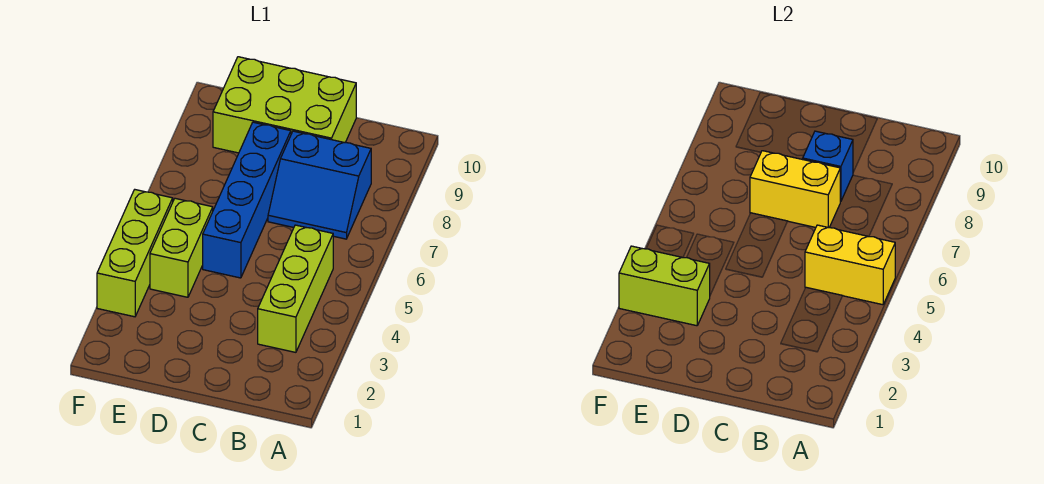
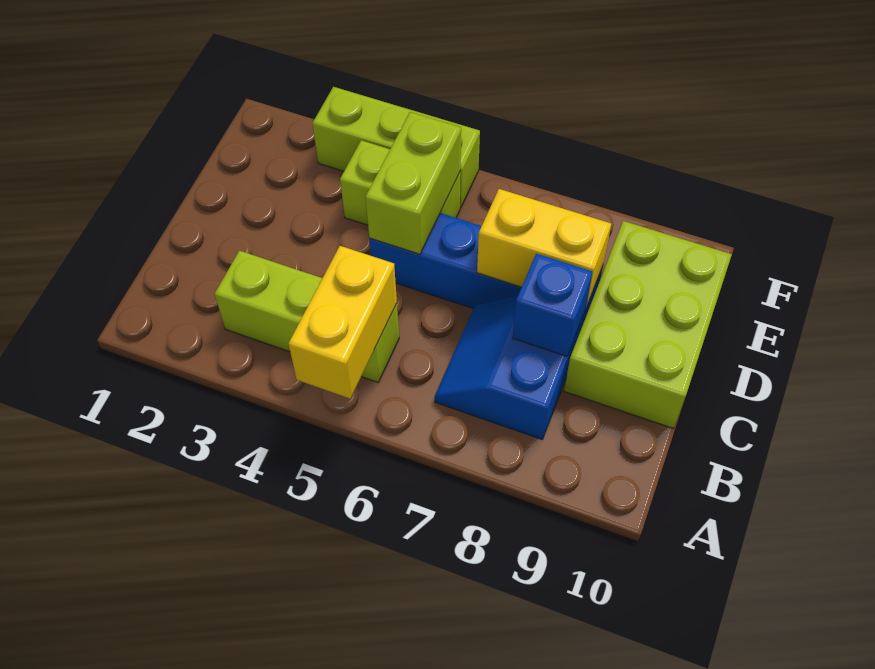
yellow 1x2 brick [750,151,840,228] -> yellow 1x2 brick turned to [477,189,611,307]
lime 1x2 brick [619,246,710,326] -> lime 1x2 brick moved to [365,112,461,254]

